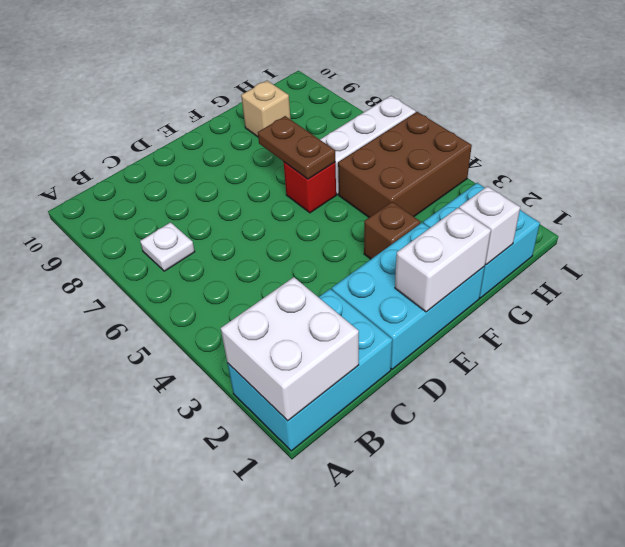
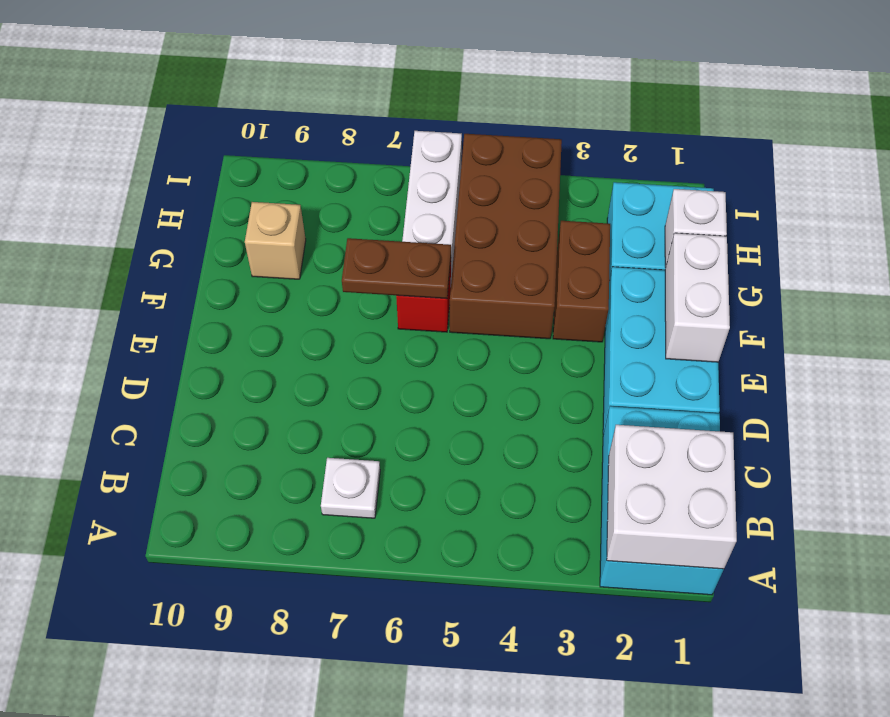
brown 1x1 brick [364,202,420,259] -> brown 1x2 brick [553,221,610,342]
brown 2x3 brick [338,112,472,217] -> brown 2x4 brick [450,134,562,339]

